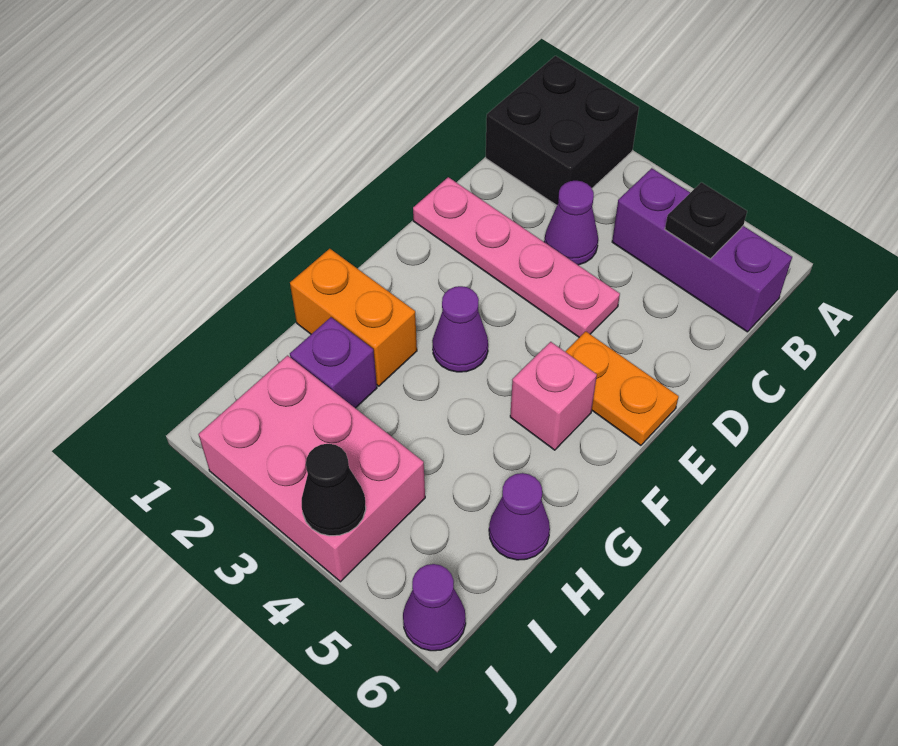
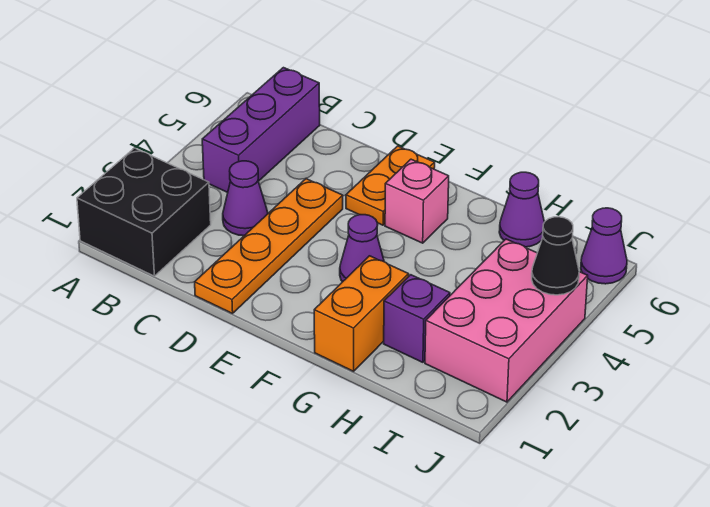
black 1x1 plate [665,182,747,259] -> none
pink 1x4 plate [413,177,620,337] -> orange 1x4 plate [195,179,343,313]

